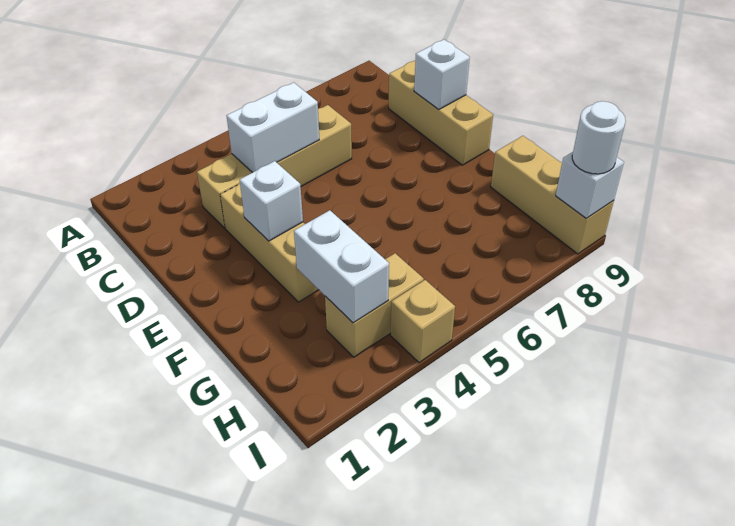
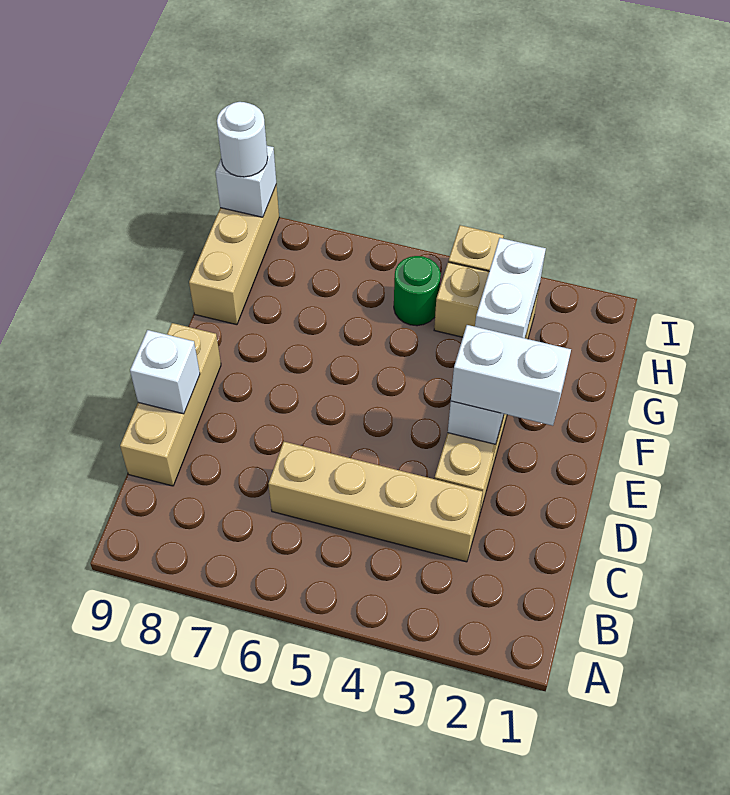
white 1x2 brick [227,82,319,173] -> white 1x2 brick moved to [451,325,571,426]
none -> green 1x1 round brick [394,256,441,326]

